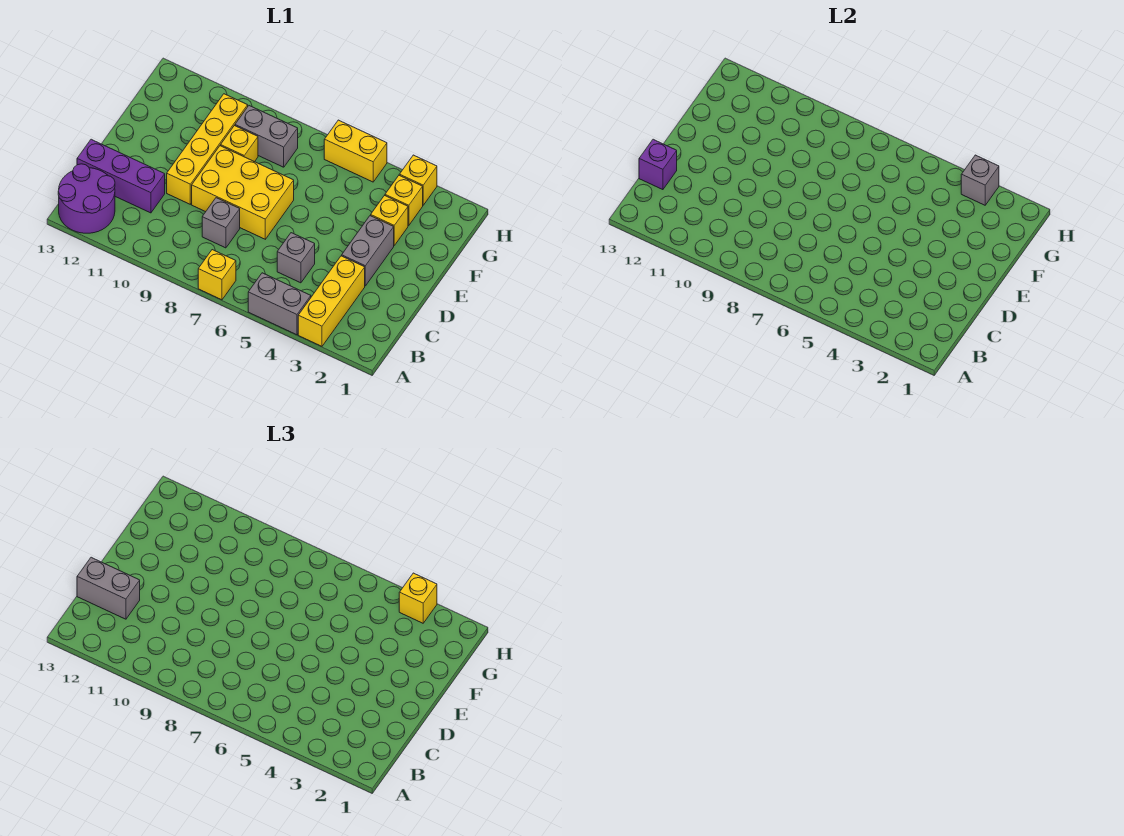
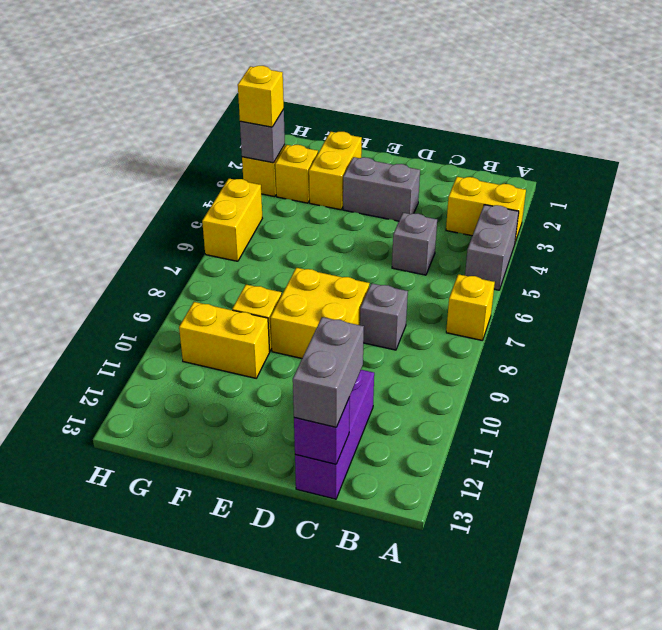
yellow 1x3 brick [298,256,365,346] -> yellow 1x2 brick [446,177,526,242]
purple 2x2 round brick [58,164,115,233] -> none
yellow 2x3 brick [192,146,294,239] -> yellow 2x2 brick [270,268,370,358]
yellow 1x4 brick [167,94,248,204] -> yellow 1x2 brick [179,302,270,378]
yellow 1x1 brick [371,196,408,245] -> yellow 1x2 brick [309,132,362,210]
grey 1x2 brick [235,106,298,167] -> none

